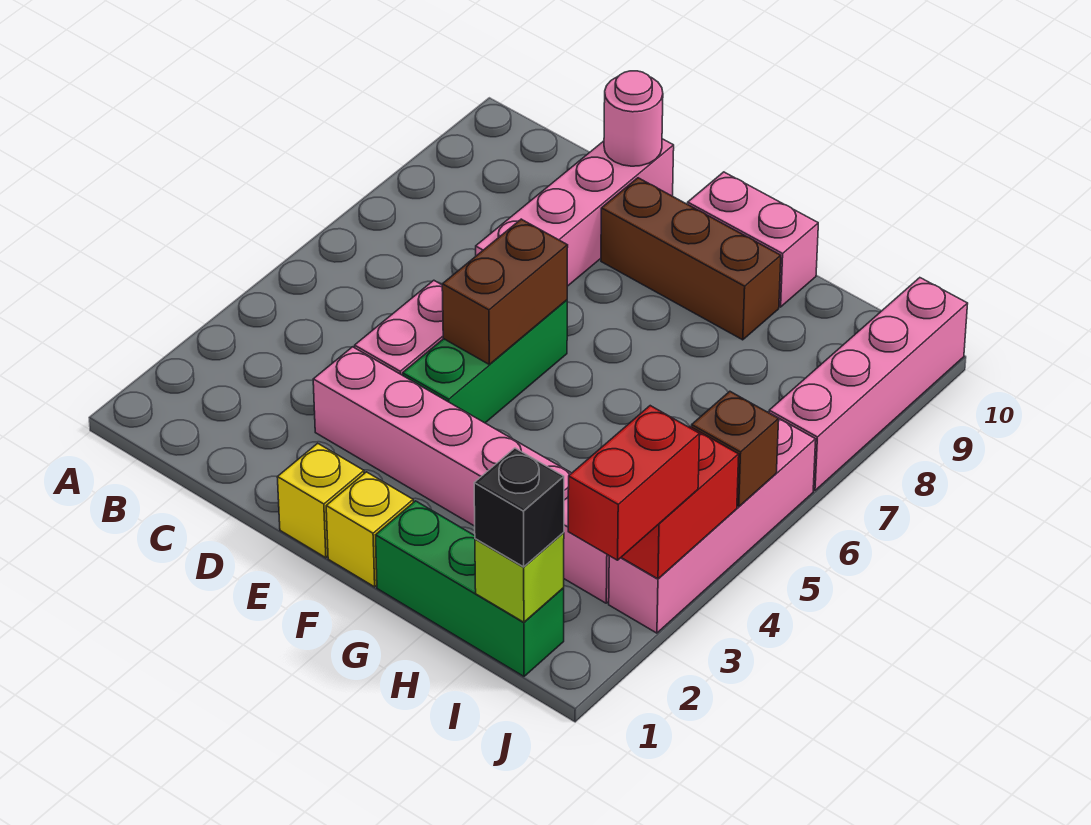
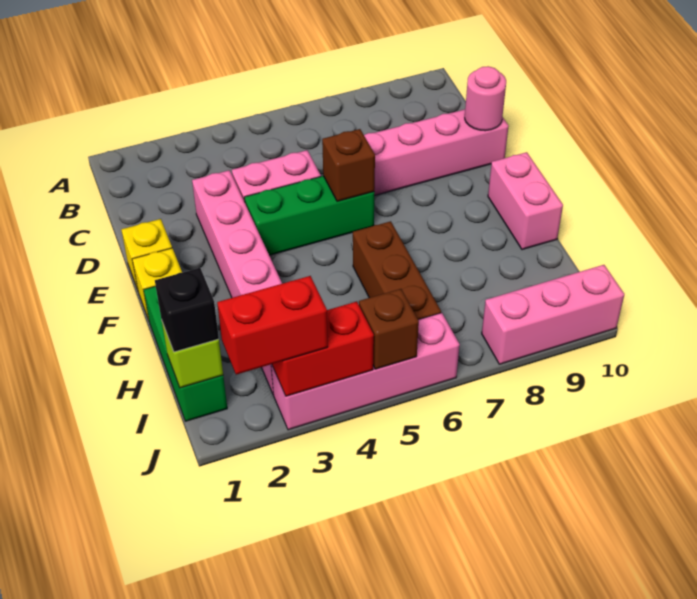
brown 1x2 brick [442,219,568,364] -> brown 1x1 brick [322,129,375,202]
brown 1x3 brick [601,178,781,340] -> brown 1x3 brick moved to [353,221,441,320]
pink 1x4 brick [769,278,968,491] -> pink 1x3 brick [482,265,624,364]

